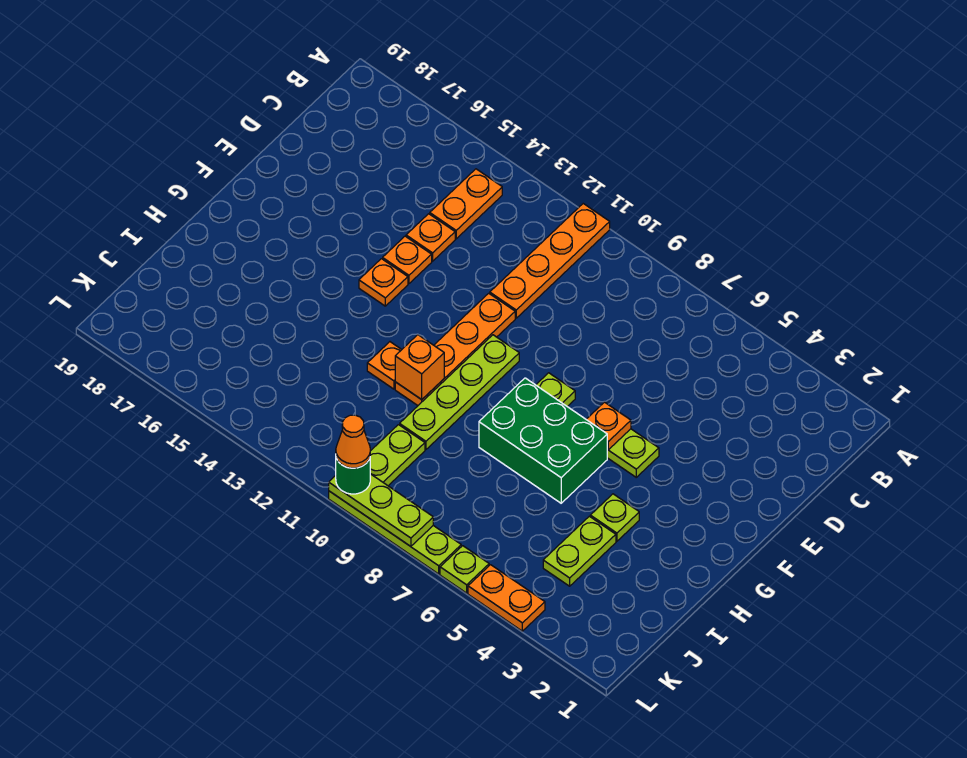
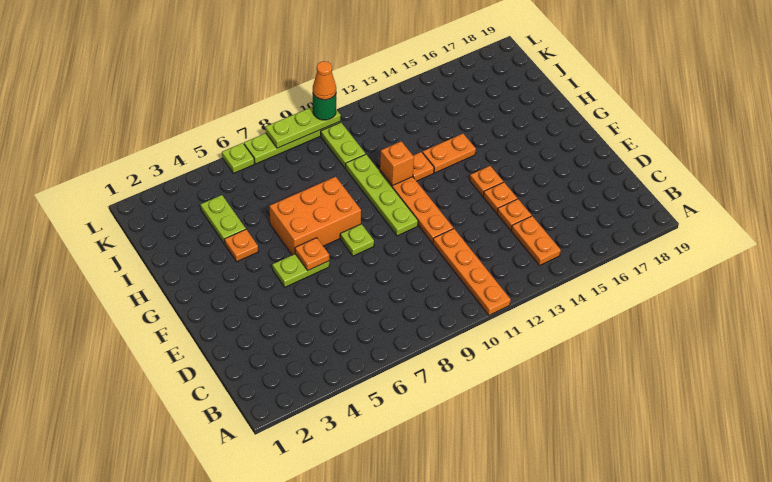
green 2x3 brick [479,378,607,503] -> orange 2x3 brick [270,177,361,255]
lime 1x1 plate [590,494,639,541] -> orange 1x1 plate [224,230,258,262]
orange 1x2 plate [468,565,545,631] -> orange 1x2 plate moved to [422,134,476,173]

